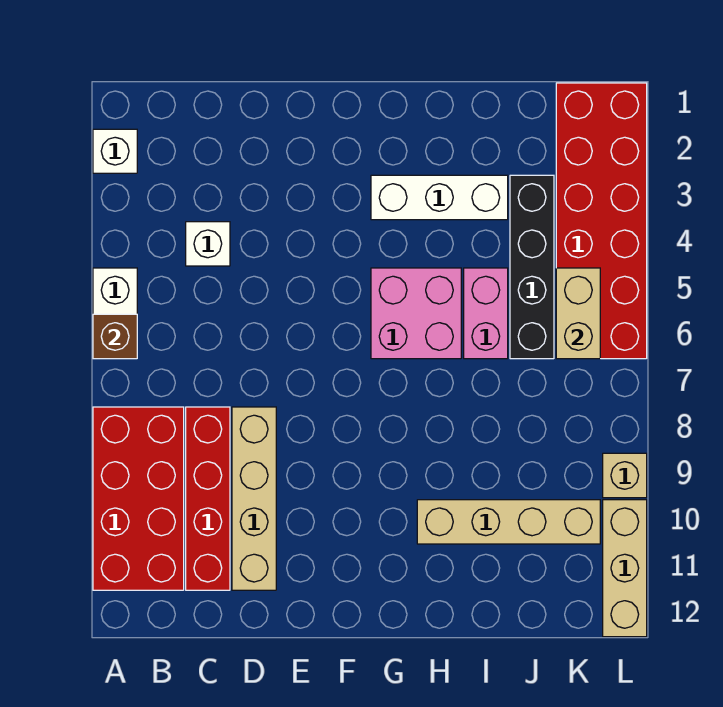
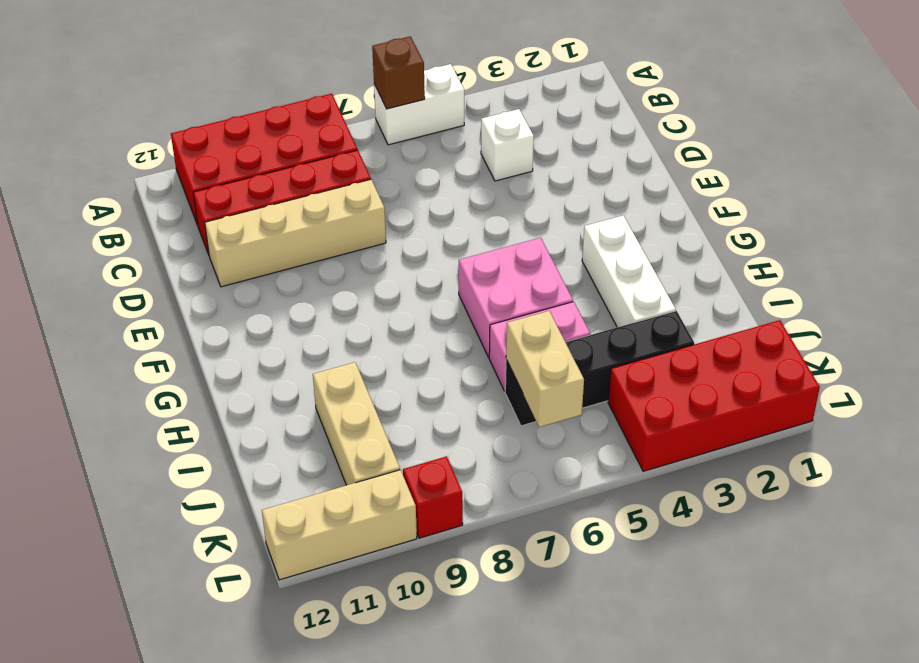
white 1x1 brick [93,129,137,173] -> none
tan 1x4 brick [417,500,600,544] -> tan 1x3 brick [313,362,400,485]
red 2x6 brick [556,83,647,359] -> red 2x4 brick [608,320,820,471]
tan 1x2 brick [556,268,600,359] -> tan 1x2 brick turned to [506,311,584,427]
tan 1x1 brick [603,453,647,498] -> red 1x1 brick [403,456,463,538]

